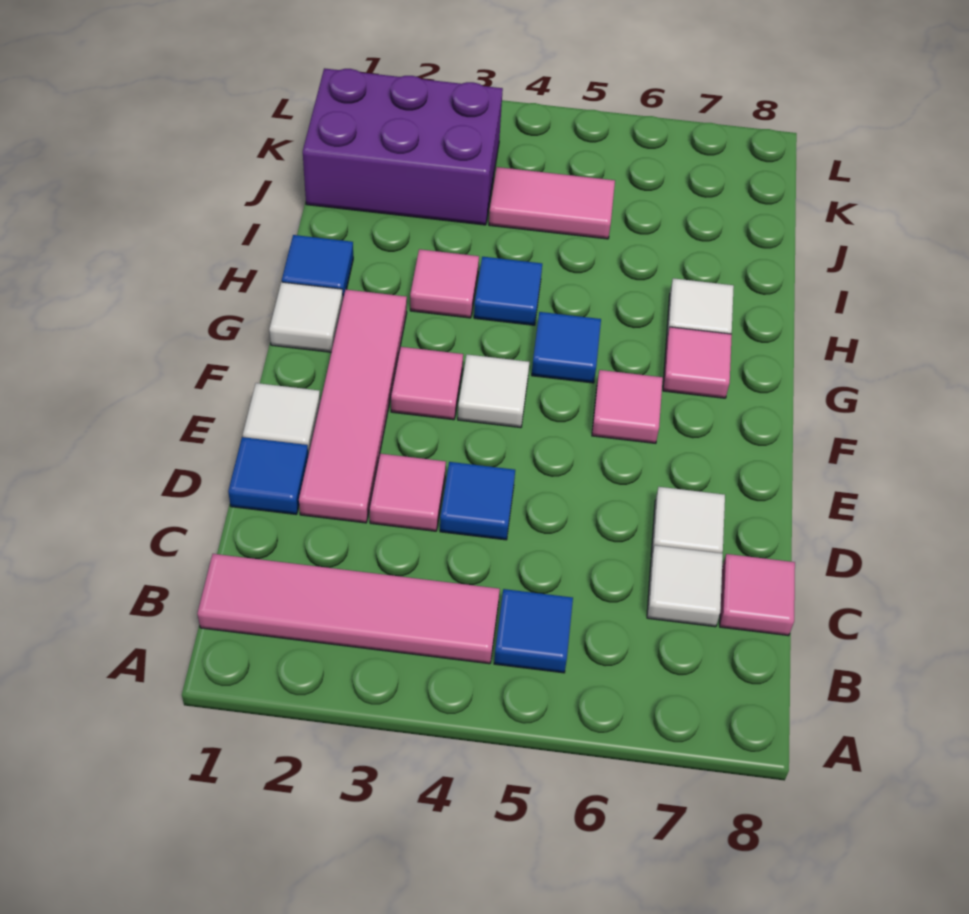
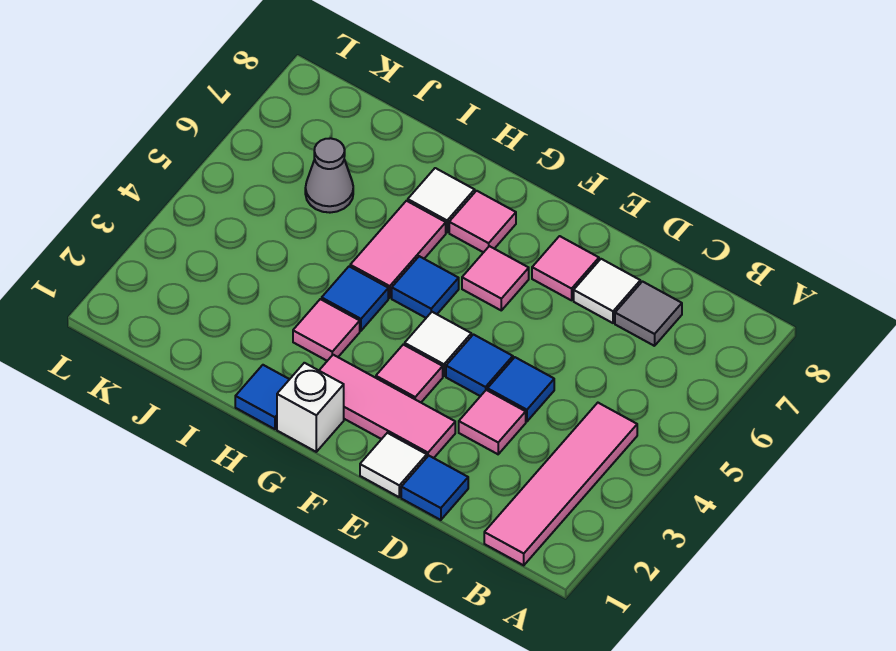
blue 1x1 tile [494,589,573,673] -> blue 1x1 tile moved to [446,335,513,396]
white 1x1 tile [647,545,723,627] -> grey 1x1 tile [615,282,682,346]
pink 1x1 tile [720,554,795,636] -> pink 1x1 tile moved to [532,236,599,300]
pink 1x4 tile [299,290,407,523] -> pink 1x3 tile [319,355,455,458]
white 1x1 tile [269,282,343,352] -> white 1x1 brick [277,363,344,452]
purple 2x3 brick [303,68,503,225] -> none
pink 1x2 tile [489,167,615,239] -> pink 1x2 tile moved to [350,201,446,298]
none -> grey 1x1 cone [305,138,353,213]

